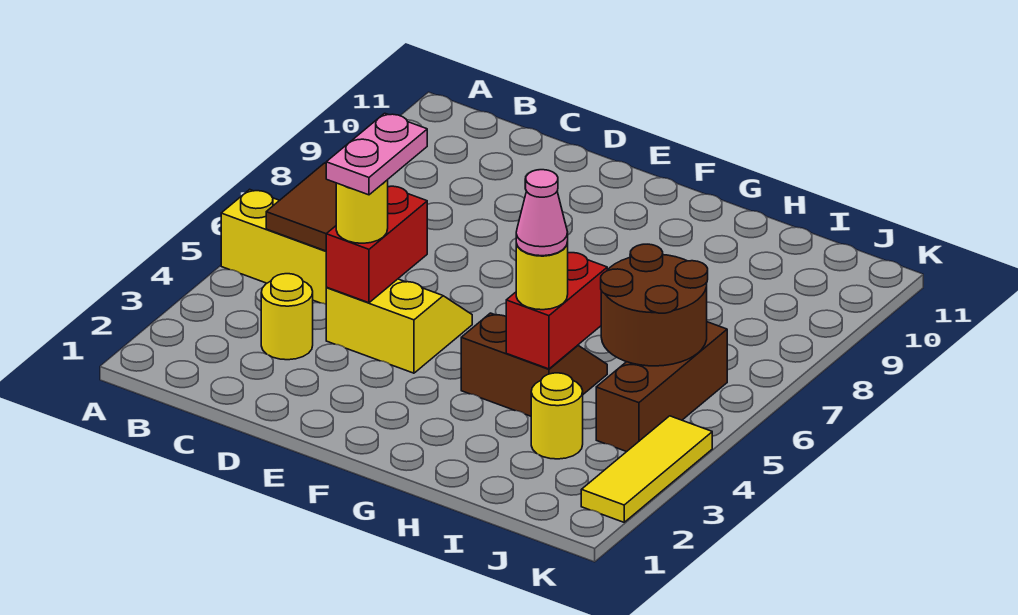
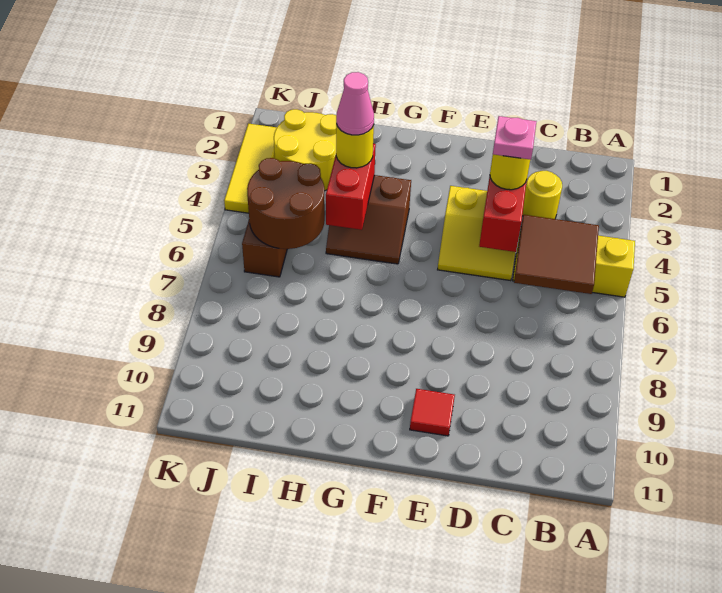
pink 1x2 plate [326,113,427,195] -> pink 1x1 plate [493,116,537,160]
none -> red 1x1 tile [410,389,455,436]
yellow 1x1 round brick [531,373,583,459] -> yellow 2x2 round brick [274,109,336,191]

